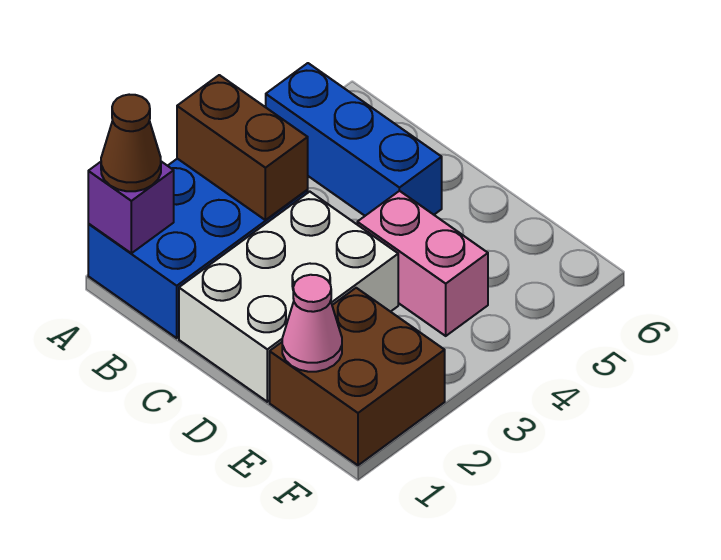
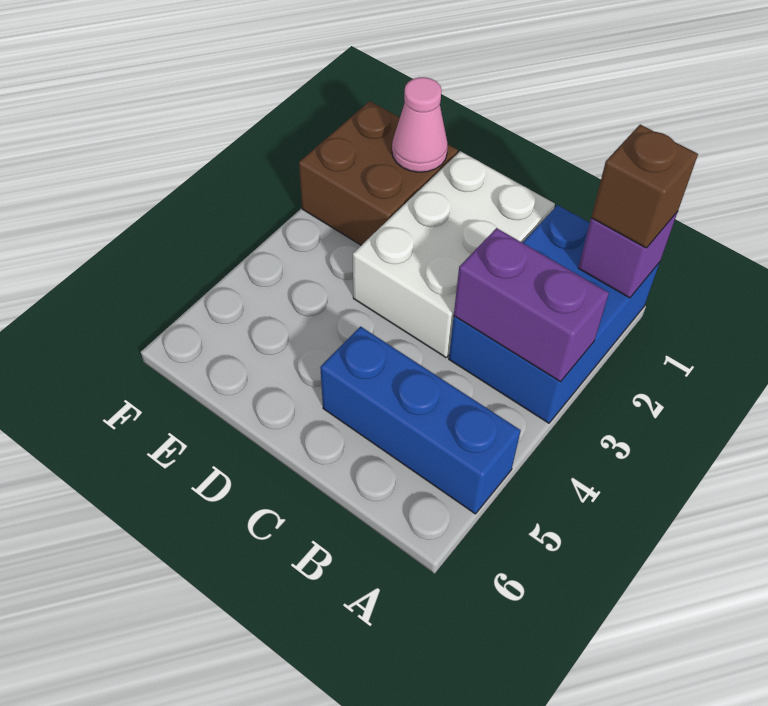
brown 1x1 cone [101,95,161,191] -> brown 1x1 brick [591,125,698,248]
brown 1x2 brick [177,75,308,220] -> purple 1x2 brick [454,228,609,382]
pink 1x2 brick [357,191,488,336] -> none

